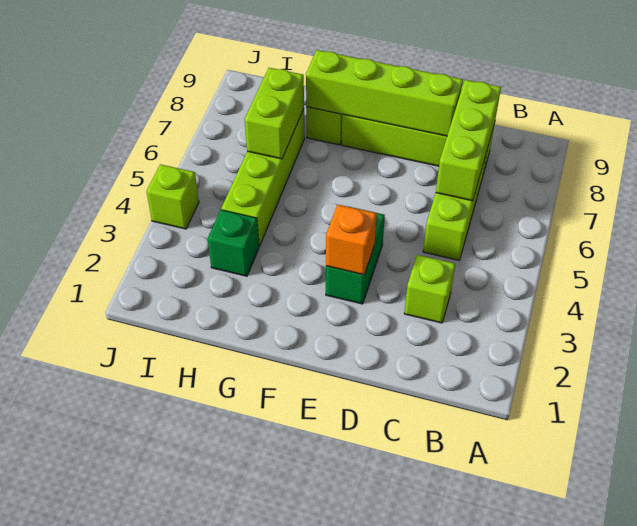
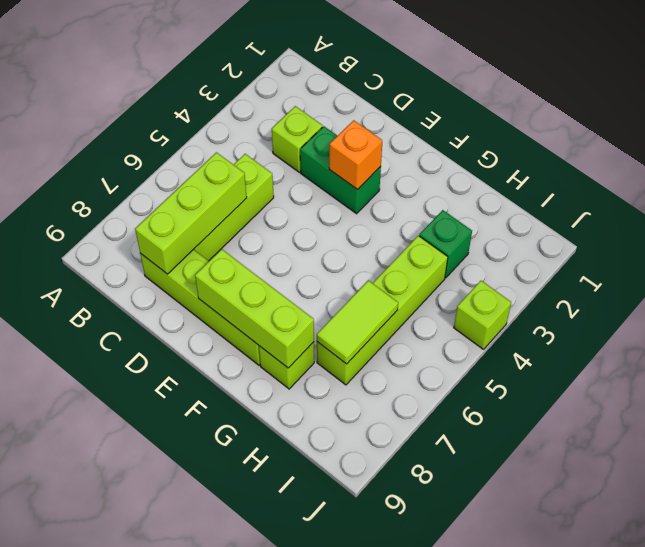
lime 1x4 brick [306,50,463,136] -> lime 1x3 brick [195,249,314,368]
green 1x2 brick [326,206,385,304] -> green 1x2 brick turned to [300,126,381,214]
lime 1x2 brick [245,68,304,159] -> lime 1x2 tile [317,280,398,364]

